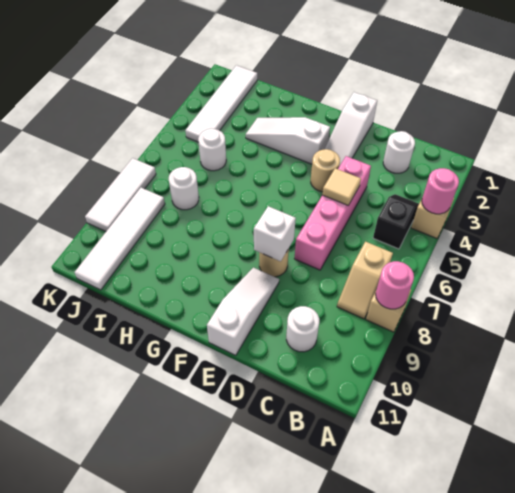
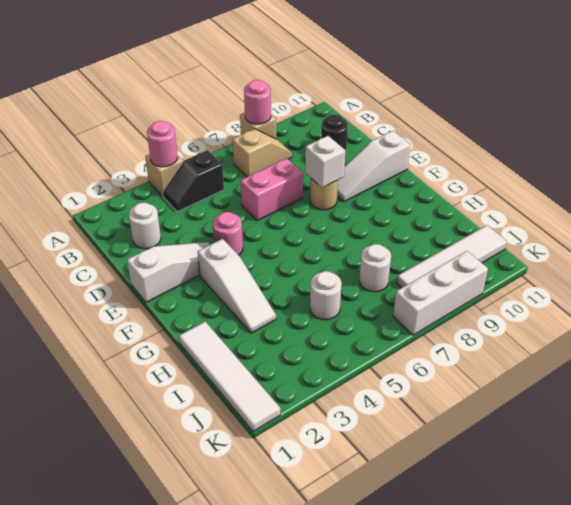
white 1x1 round brick [286,306,319,352] -> black 1x1 round brick [321,114,348,152]
pink 1x4 brick [294,156,371,270] -> pink 1x2 brick [241,158,303,221]
tan 1x1 tile [322,168,361,205] -> none
tan 1x1 round brick [311,149,340,192] -> pink 1x1 round brick [213,212,243,255]
white 1x4 tile [185,65,257,142] -> white 1x4 tile turned to [179,322,280,431]
white 1x3 tile [85,158,156,231] -> white 1x3 brick [393,251,488,335]

